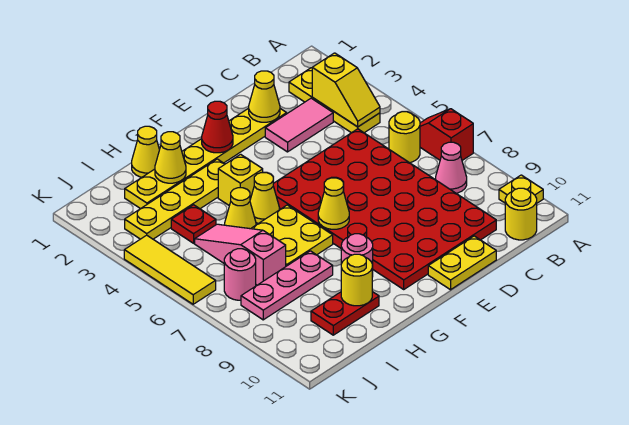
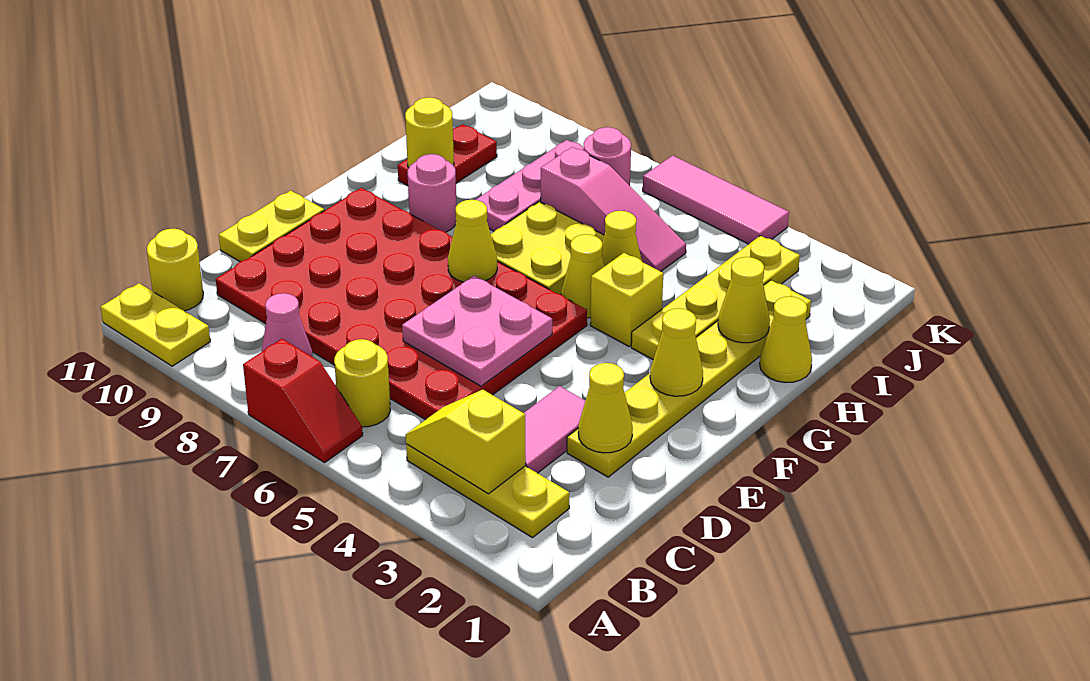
yellow 1x1 plate [499,175,543,203] -> yellow 1x2 plate [101,283,210,366]
none -> pink 2x2 plate [402,276,552,386]
red 1x1 cone [202,101,233,153] -> yellow 1x1 cone [650,308,703,396]
red 1x1 plate [171,205,216,243] -> none
yellow 1x3 tile [124,235,216,304] -> pink 1x3 tile [643,156,789,244]

